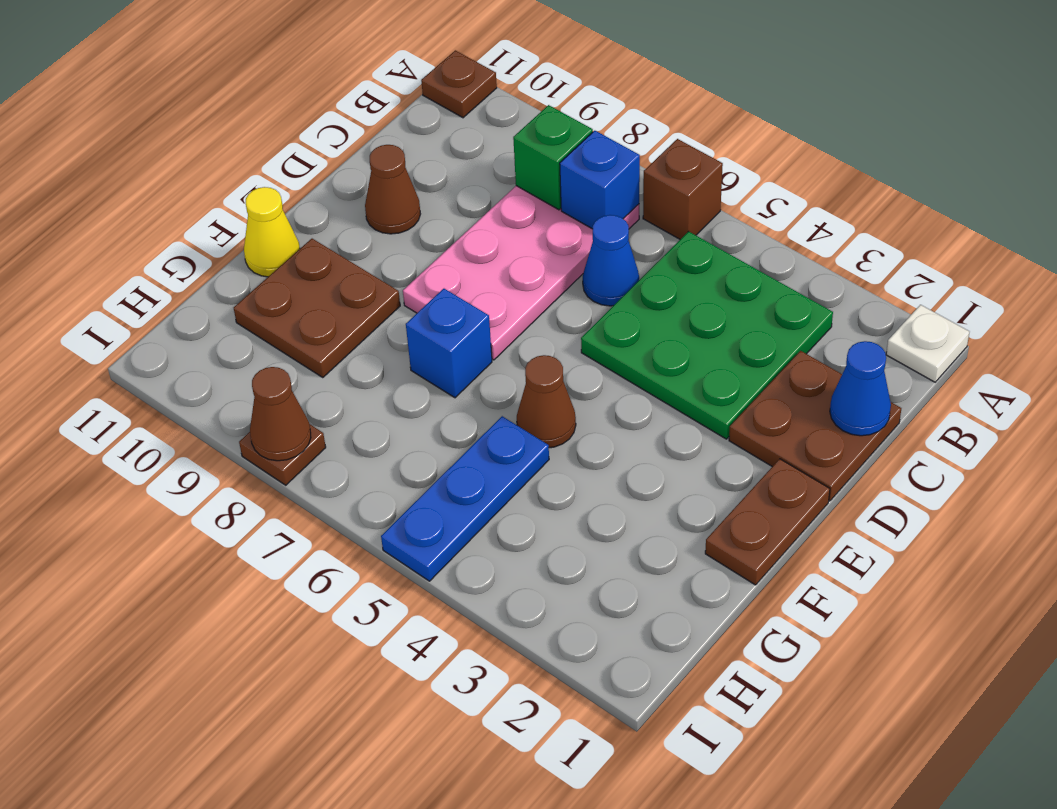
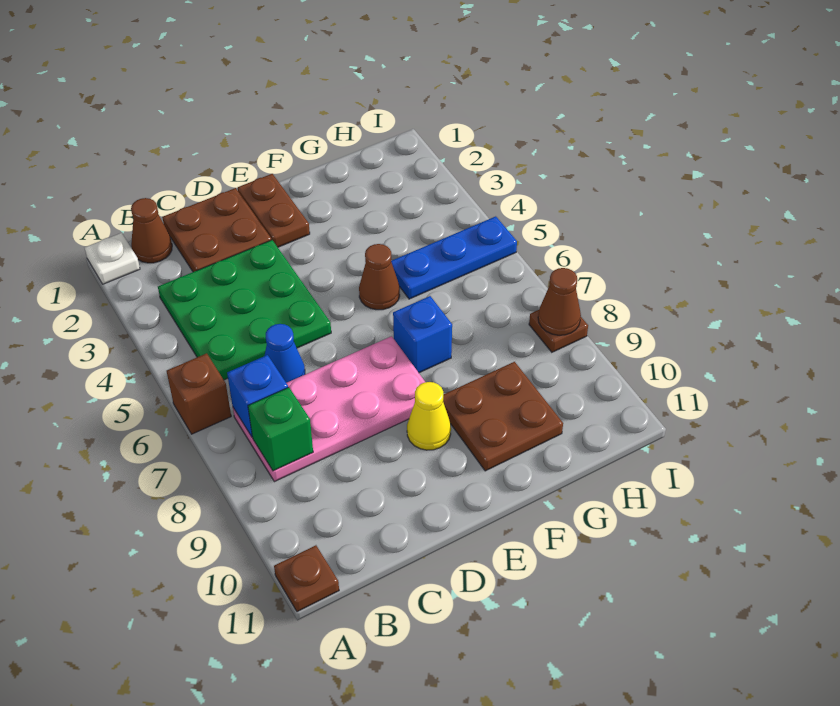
blue 1x1 cone [830,341,891,436] -> none
brown 1x1 cone [365,145,420,234] -> brown 1x1 cone moved to [131,198,172,263]
brown 1x2 plate [705,459,830,585] -> brown 1x2 plate turned to [238,174,310,247]
yellow 1x1 cone [244,187,300,277] -> yellow 1x1 cone moved to [407,382,451,450]

